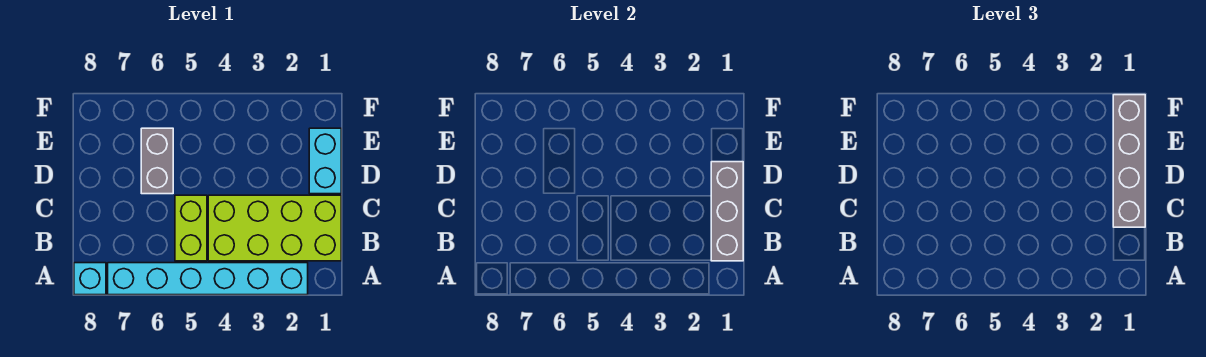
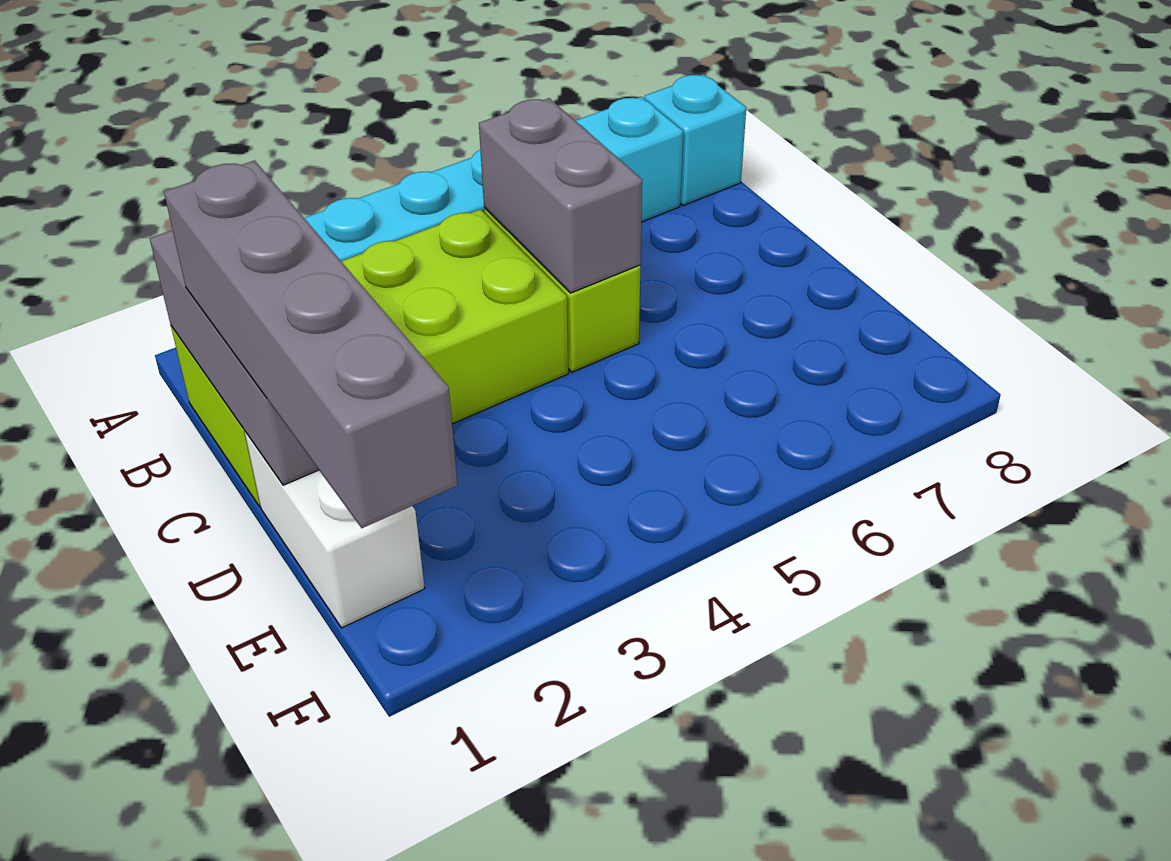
cyan 1x2 brick [309,128,341,194] -> white 1x2 brick [245,432,425,628]
grey 1x2 brick [141,128,173,194] -> grey 1x2 brick moved to [479,98,642,293]

